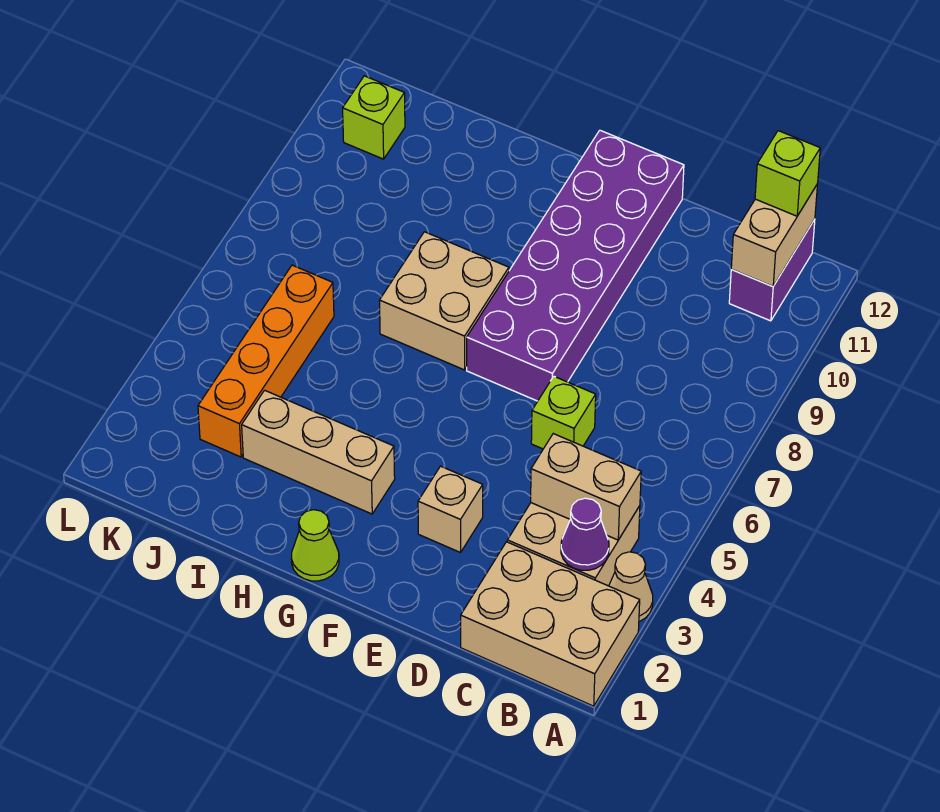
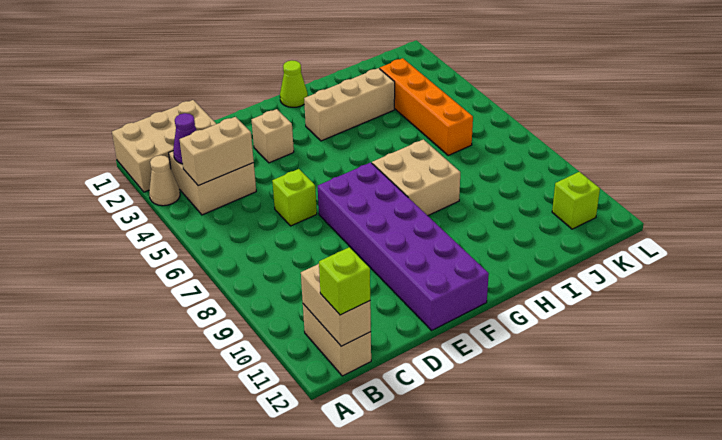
purple 1x2 brick [729,219,815,321] -> tan 1x2 brick [303,304,371,376]

